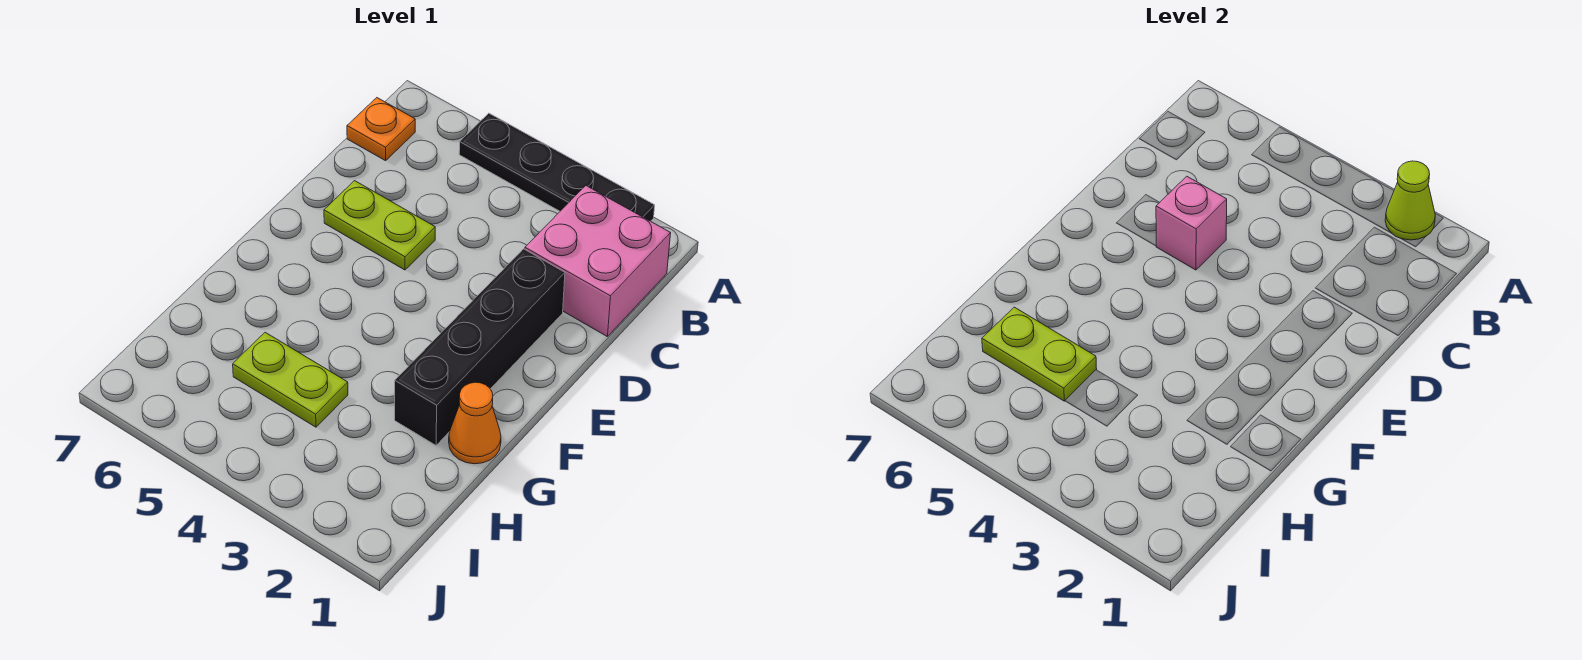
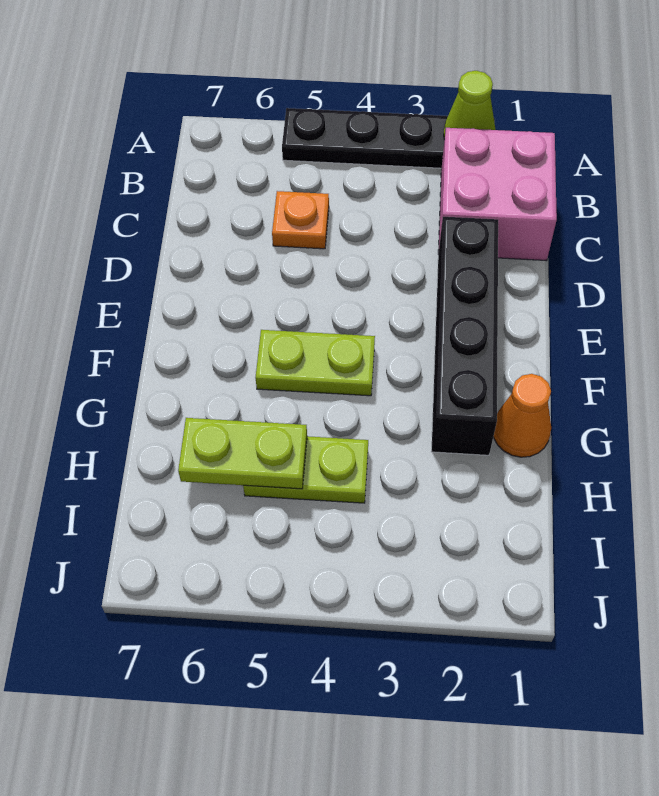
orange 1x1 plate [347,98,415,161] -> orange 1x1 plate moved to [272,191,329,249]
lime 1x2 plate [324,181,435,270] -> lime 1x2 plate moved to [256,330,375,396]
pink 1x1 brick [1156,176,1227,270] -> none

